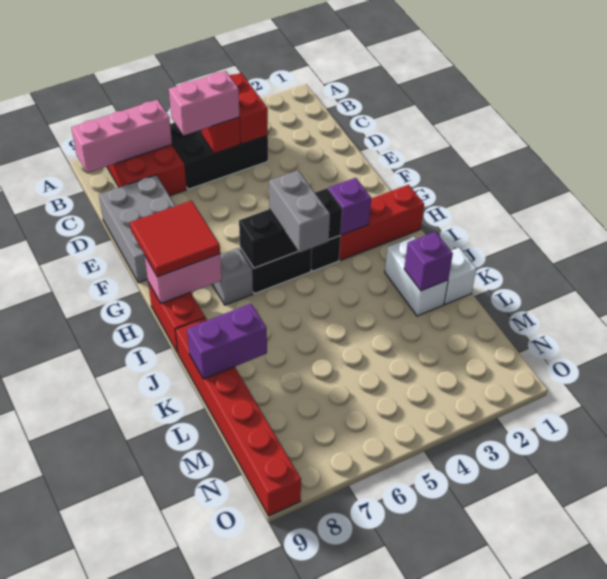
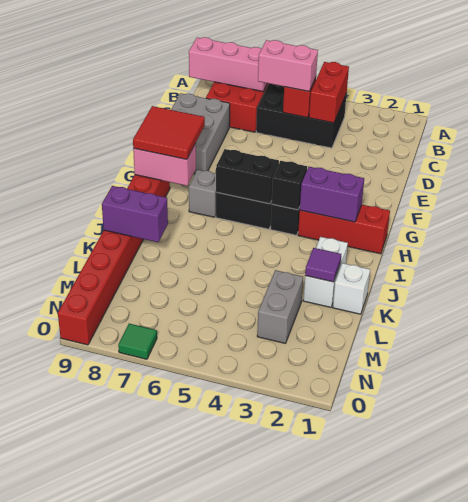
purple 1x1 brick [328,178,371,235] -> purple 1x2 brick [300,167,364,222]
grey 1x2 brick [269,170,330,252] -> grey 1x2 brick moved to [257,270,303,343]
purple 1x1 brick [404,232,453,291] -> purple 1x1 tile [305,248,341,282]
none -> green 1x1 tile [118,324,157,359]

